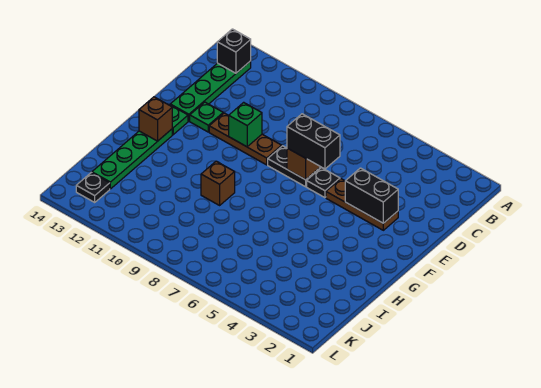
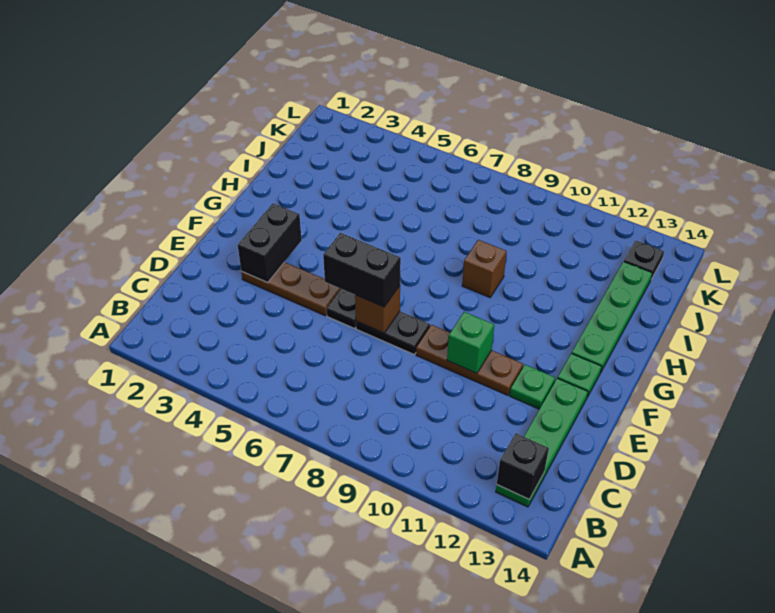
black 1x2 brick [345,168,398,223] -> black 1x2 brick turned to [238,203,302,283]
brown 1x1 brick [139,97,172,141] -> none

